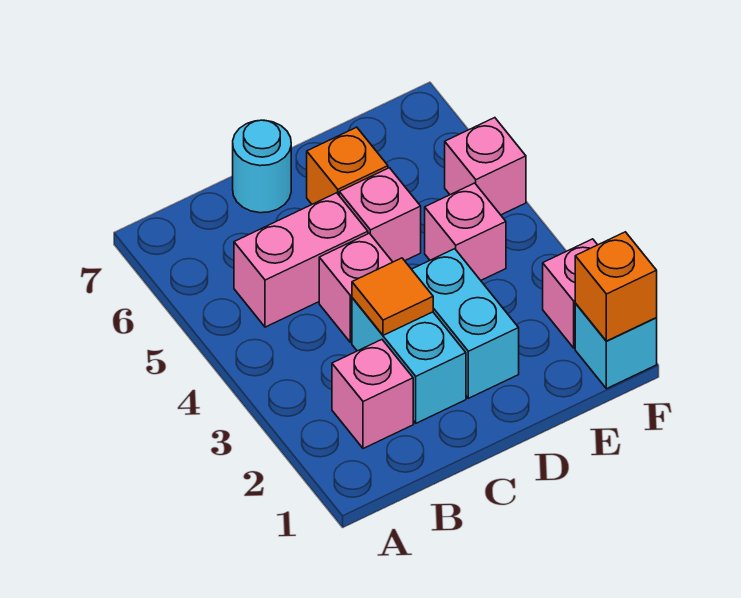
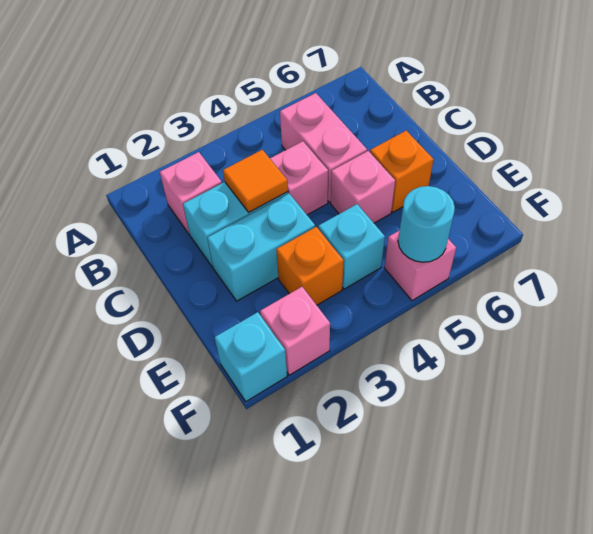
cyan 1x1 round brick [233,120,291,213] -> cyan 1x1 round brick moved to [398,186,455,262]
pink 1x1 brick [425,183,506,280] -> cyan 1x1 brick [318,204,385,289]
orange 1x1 brick [575,232,657,341] -> orange 1x1 brick moved to [276,227,344,305]

